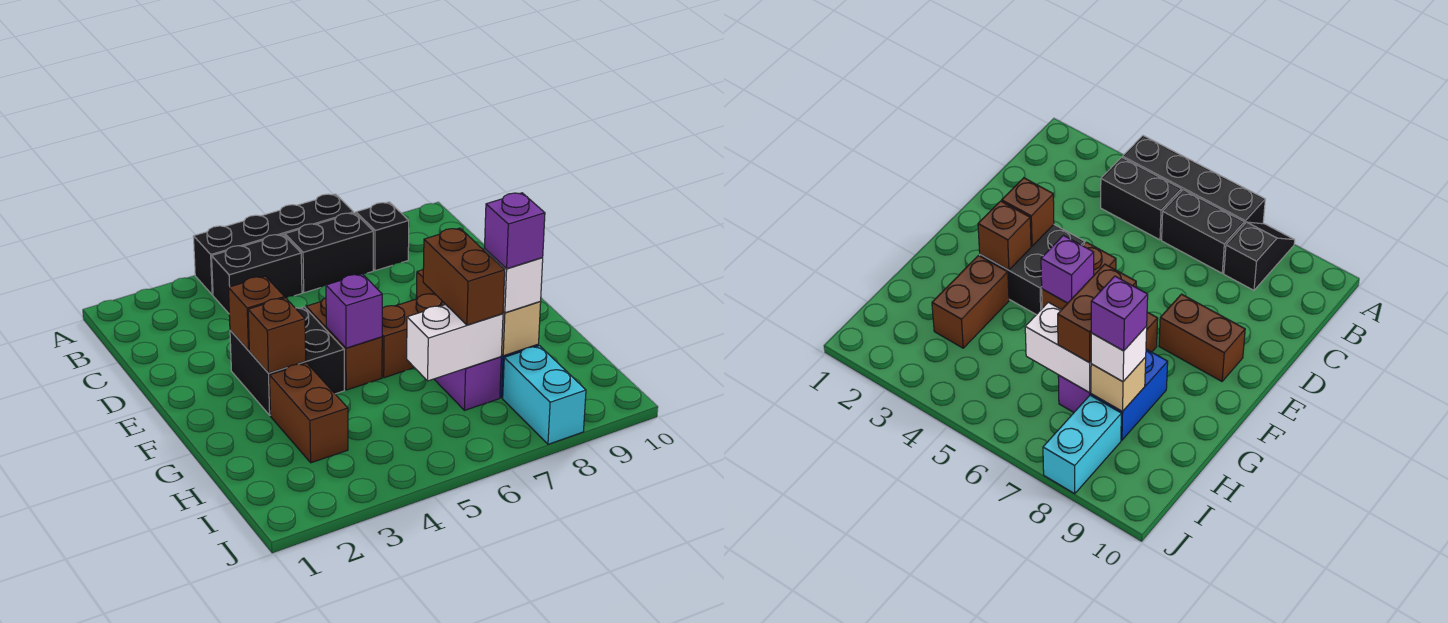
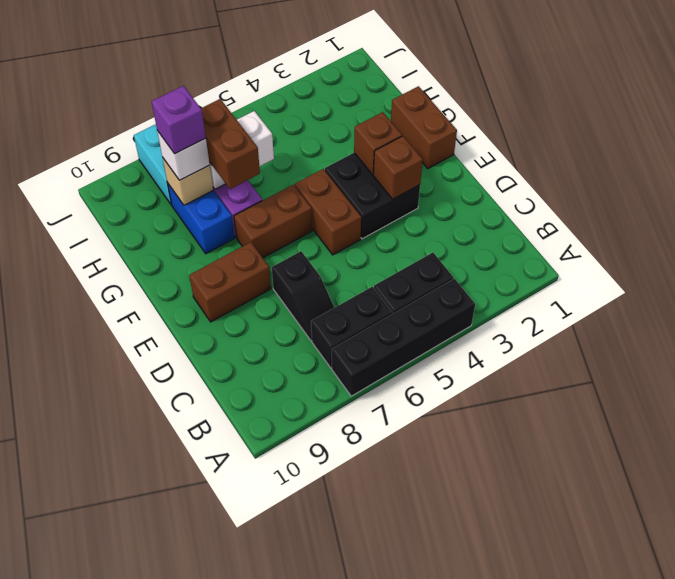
black 1x2 slope [355,202,409,271] -> black 1x2 slope moved to [272,251,334,341]
purple 1x1 brick [326,274,382,348] -> none
brown 1x2 brick [270,363,348,463] -> brown 1x2 brick moved to [391,86,457,168]

